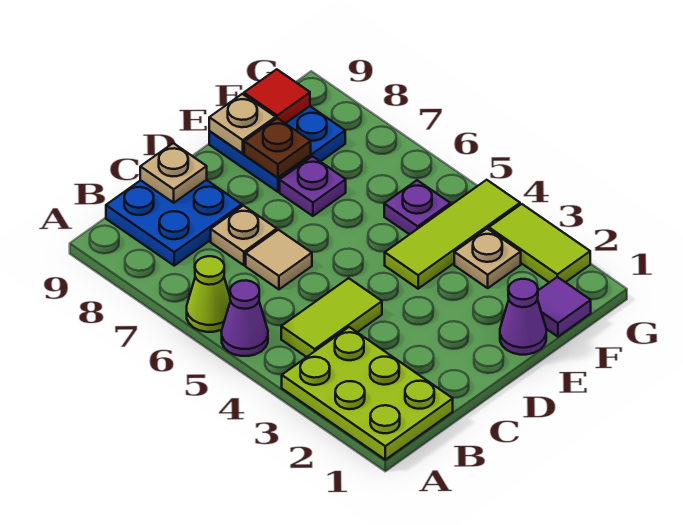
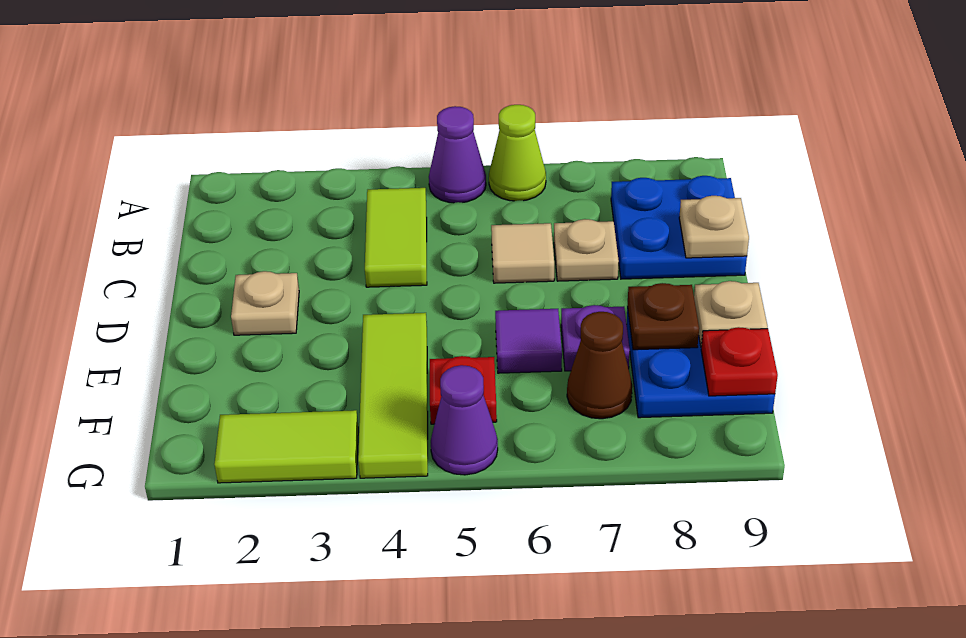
lime 2x3 plate [282,327,453,460] -> none
purple 1x1 cone [500,279,546,355] -> purple 1x1 cone moved to [431,365,498,475]
purple 1x1 tile [537,277,591,337] -> purple 1x1 tile moved to [495,309,562,373]
tan 1x1 plate [454,229,521,288] -> tan 1x1 plate moved to [231,271,299,335]
purple 1x1 plate [384,180,450,234] -> red 1x1 plate [430,356,497,424]
none -> brown 1x1 cone [567,312,632,419]
red 1x1 tile [244,69,310,123] -> red 1x1 plate [701,327,778,396]

